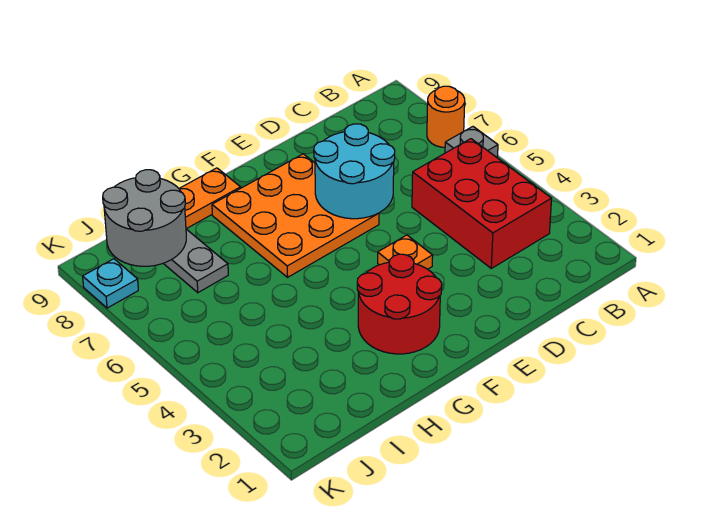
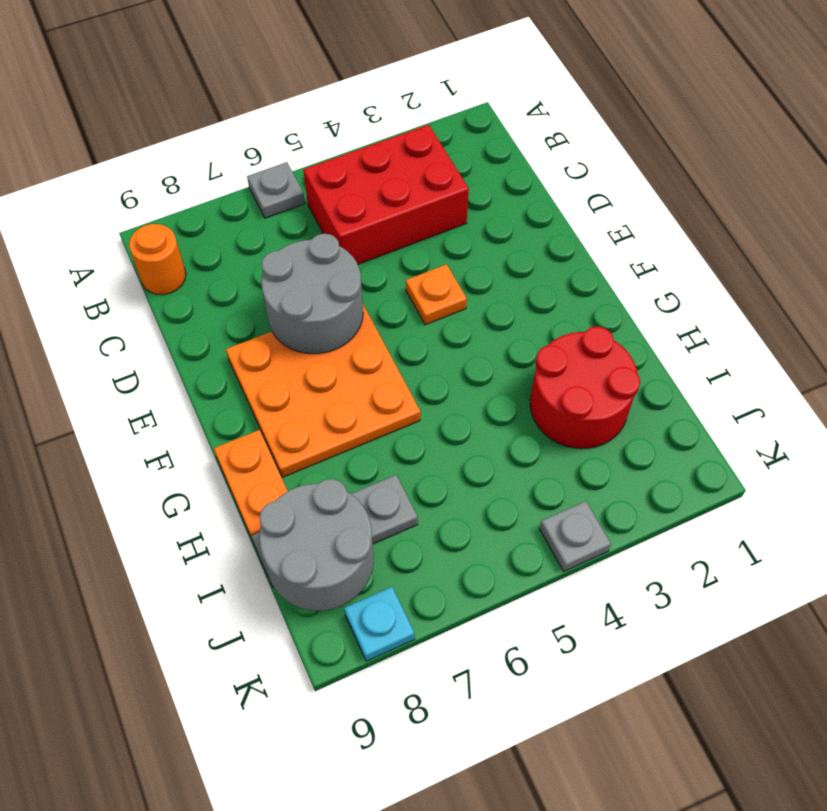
orange 1x1 round brick [427,86,465,147] -> orange 1x1 round brick moved to [129,224,186,295]
cyan 2x2 round brick [314,124,395,219] -> grey 2x2 round brick [261,234,363,354]
red 2x2 round brick [357,254,442,354] -> red 2x2 round brick moved to [530,327,640,449]
none -> grey 1x1 plate [539,501,611,572]

